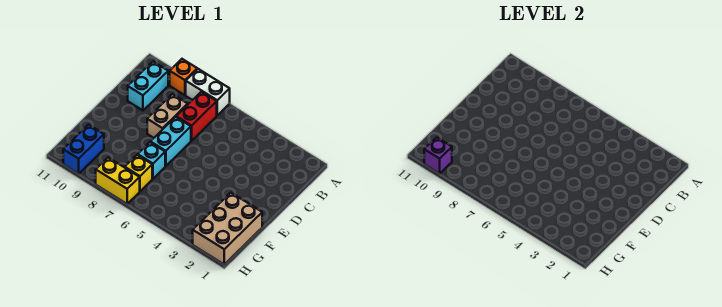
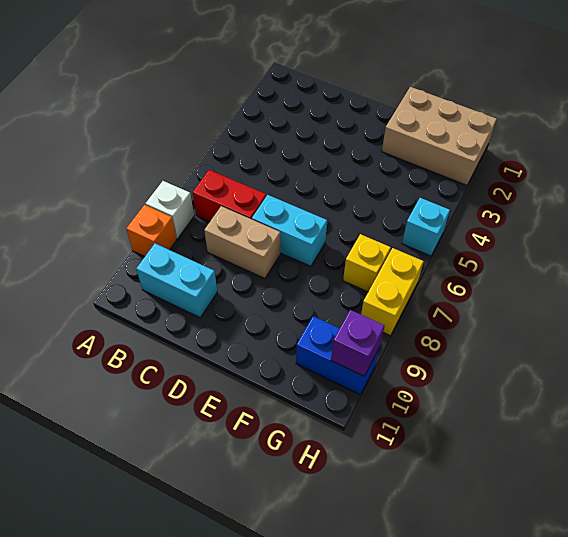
white 1x2 brick [186,69,230,115] -> white 1x1 brick [146,181,194,239]
cyan 1x1 brick [138,142,165,179] -> cyan 1x1 brick moved to [402,198,450,256]

